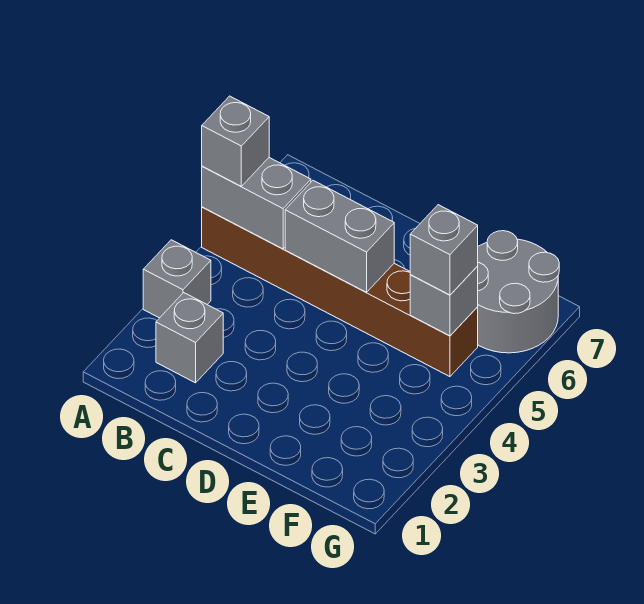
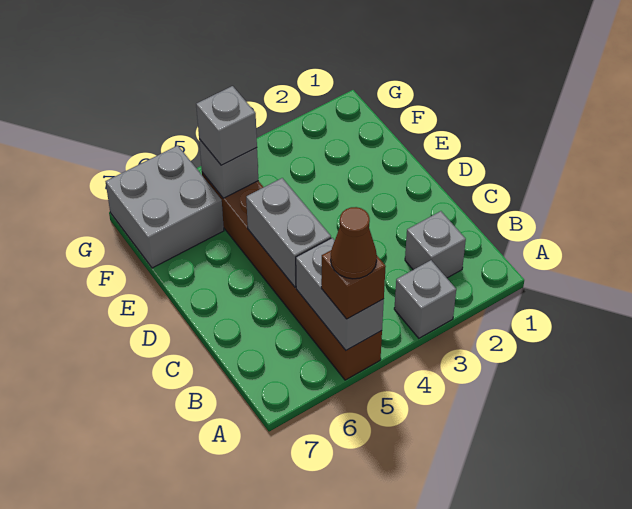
grey 1x1 brick [202,96,269,186] -> brown 1x1 brick [321,251,386,319]
none -> brown 1x1 cone [331,207,377,279]
grey 2x2 round brick [478,231,559,353] -> grey 2x2 brick [106,145,224,268]

